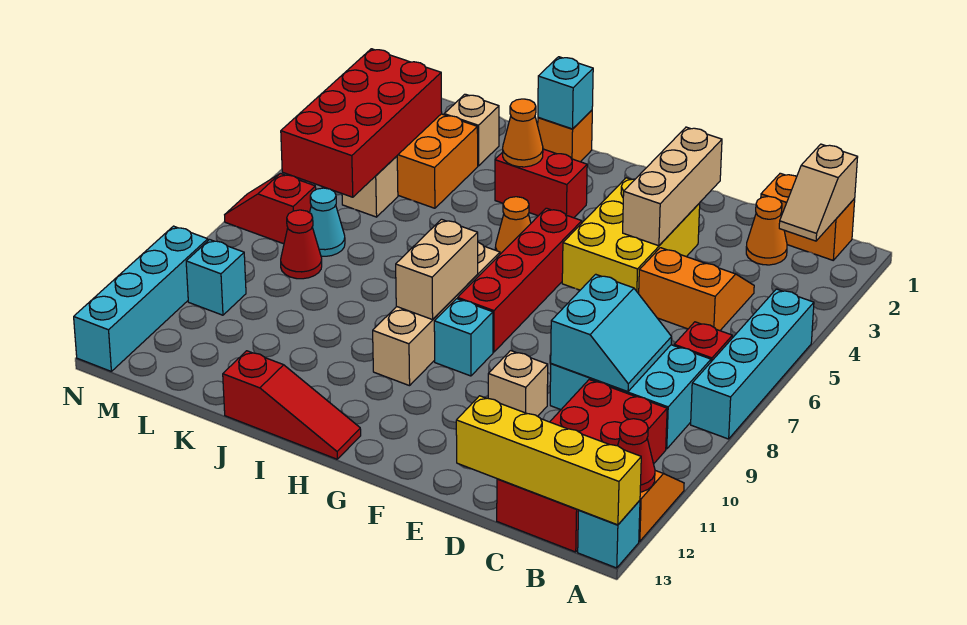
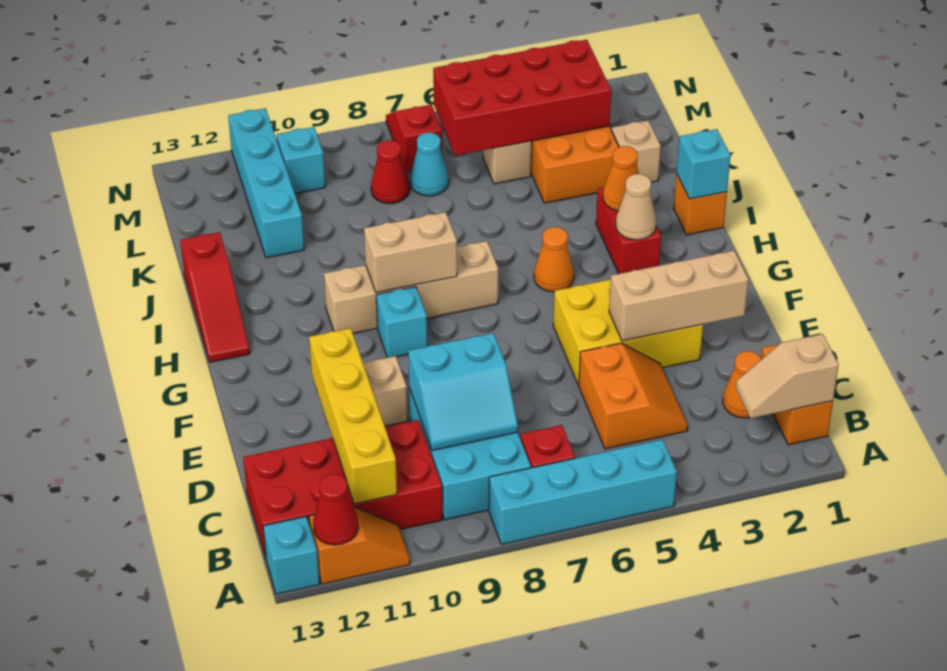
yellow 1x4 brick [456,396,641,525] -> yellow 1x4 brick moved to [309,328,397,504]
red 1x4 brick [458,208,582,352] -> none
none -> tan 1x1 cone [616,174,656,240]
cyan 1x4 brick [74,226,208,371] -> cyan 1x4 brick turned to [228,108,304,258]

